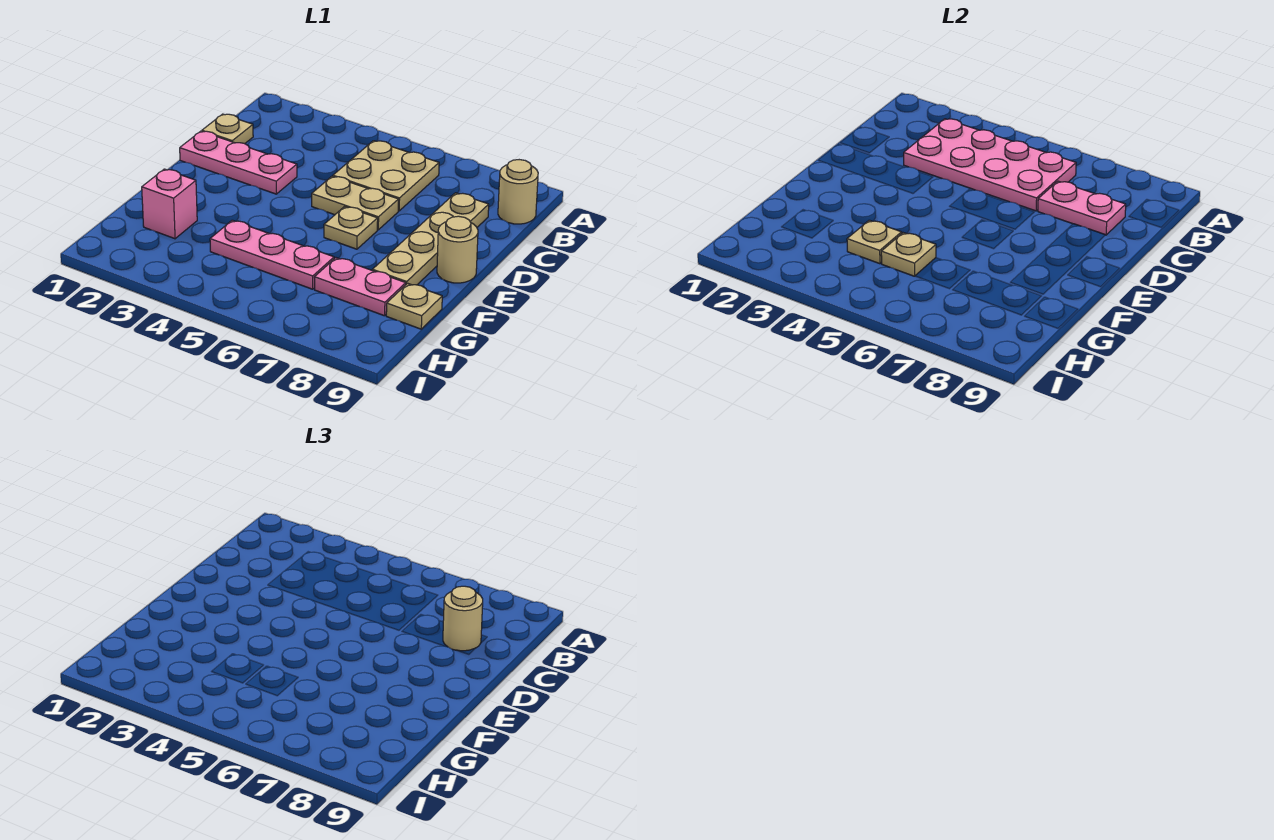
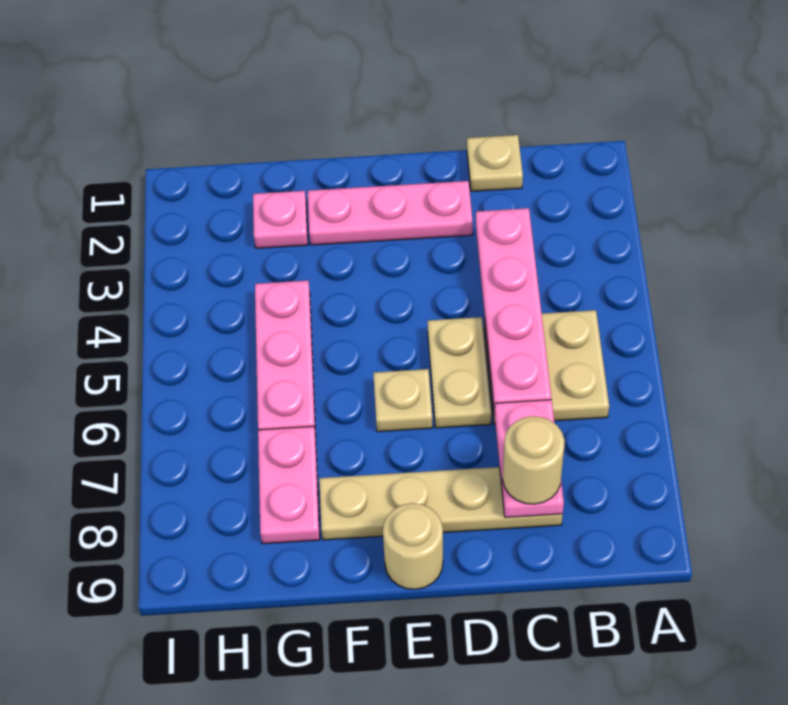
pink 2x4 plate [904,119,1076,211] -> pink 1x4 plate [476,208,551,412]
tan 1x1 round brick [498,160,538,224] -> none
pink 1x3 plate [180,131,297,194] -> pink 1x3 plate turned to [308,181,473,245]
pink 1x1 brick [142,169,197,239] -> pink 1x1 plate [253,191,308,248]
tan 1x1 plate [847,220,902,264] -> none
tan 1x1 plate [881,233,936,276] -> none
tan 1x1 plate [386,283,442,329] -> none

